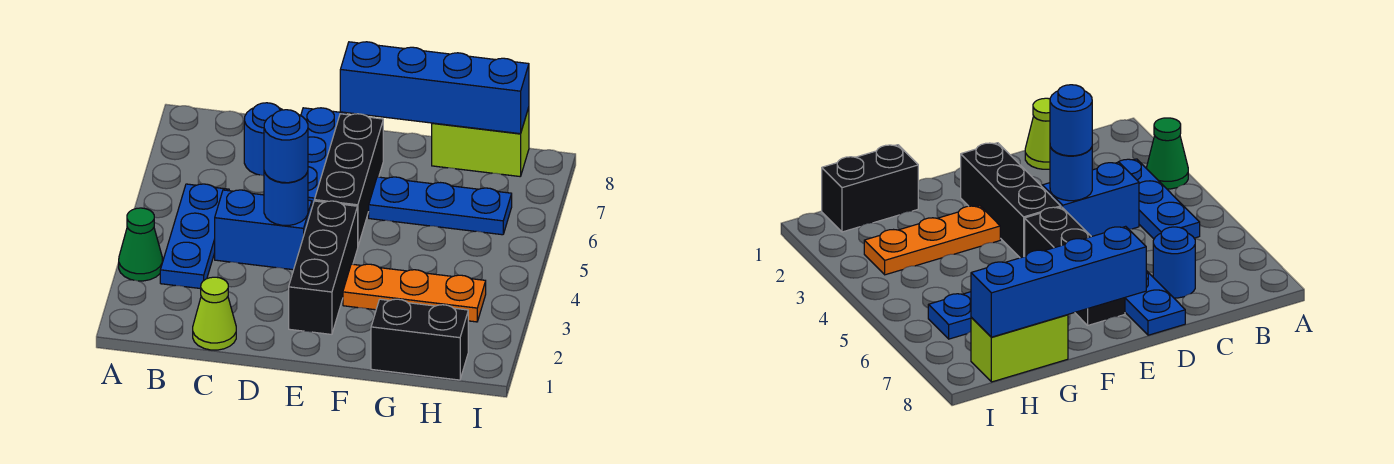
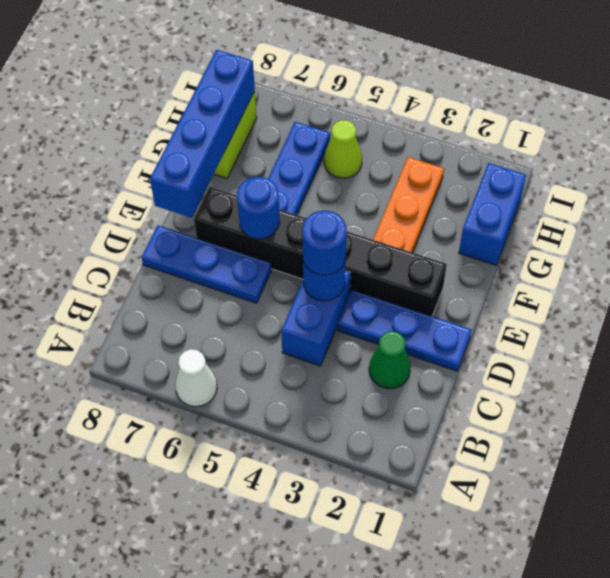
green 1x1 cone [119,208,163,281] -> green 1x1 cone moved to [369,331,411,389]
none -> white 1x1 cone [175,349,217,407]
blue 1x3 plate [160,184,229,289] -> blue 1x3 plate moved to [338,290,471,371]
lime 1x1 cone [193,277,236,350] -> lime 1x1 cone moved to [324,120,362,178]
blue 1x1 round brick [244,103,282,176] -> blue 1x1 round brick moved to [237,177,280,239]
black 1x2 brick [371,299,468,380] -> blue 1x2 brick [459,163,526,265]

